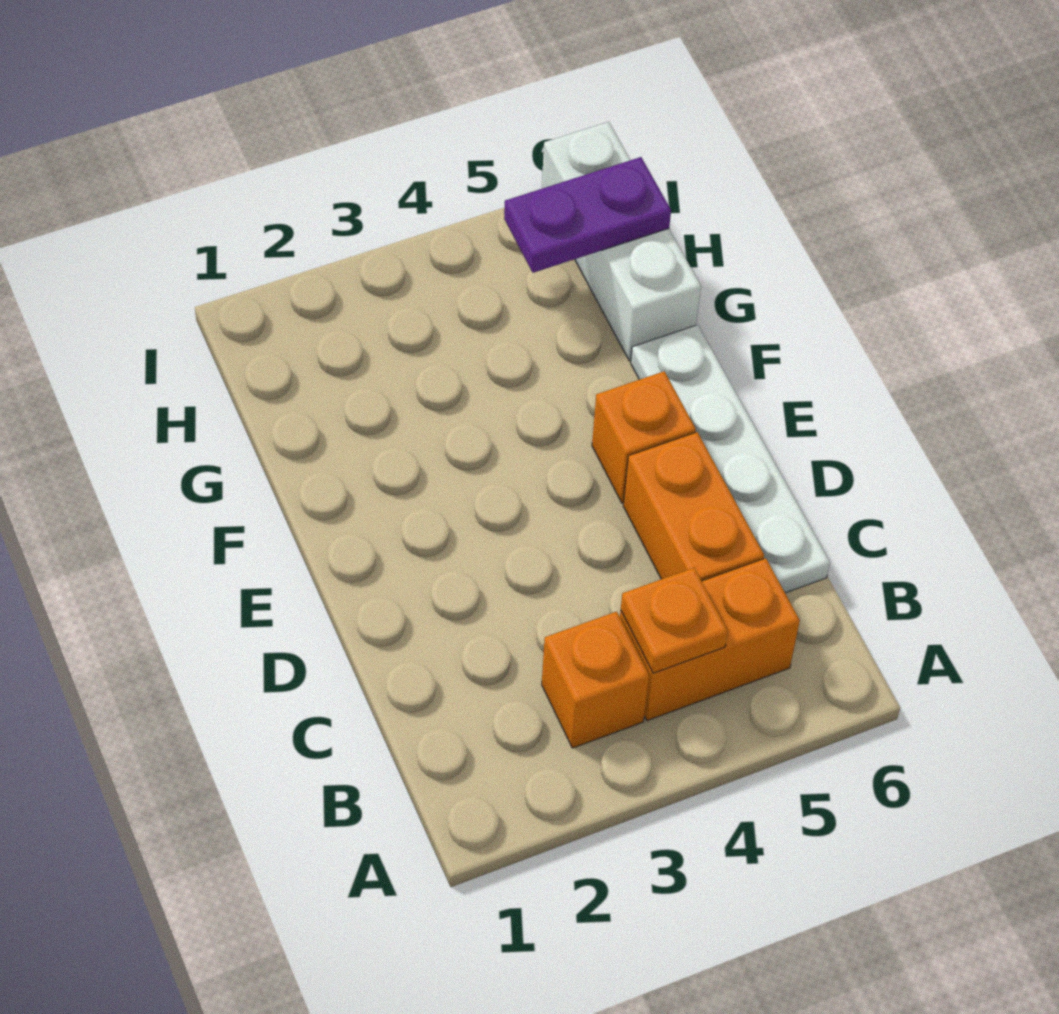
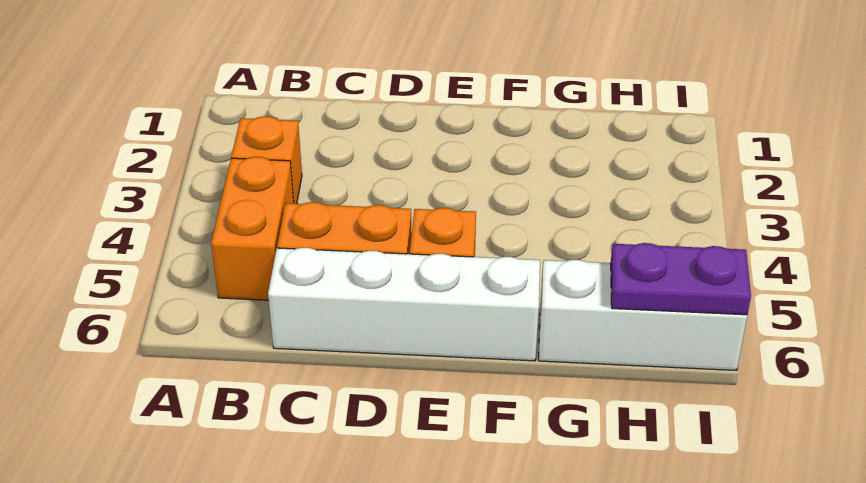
orange 1x1 plate [621,568,728,673] -> none
white 1x4 plate [631,325,830,593] -> white 1x4 brick [268,247,540,361]
purple 1x2 plate [504,157,671,273] -> purple 1x2 plate turned to [611,243,751,315]

